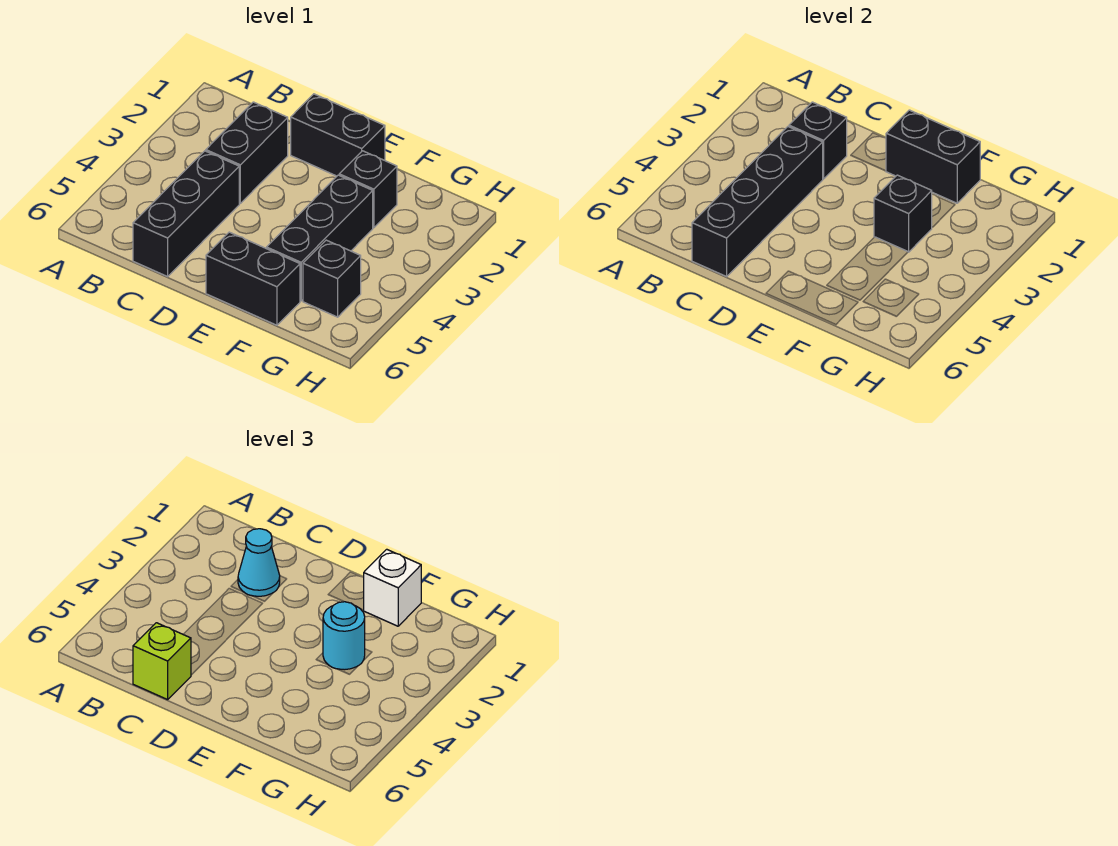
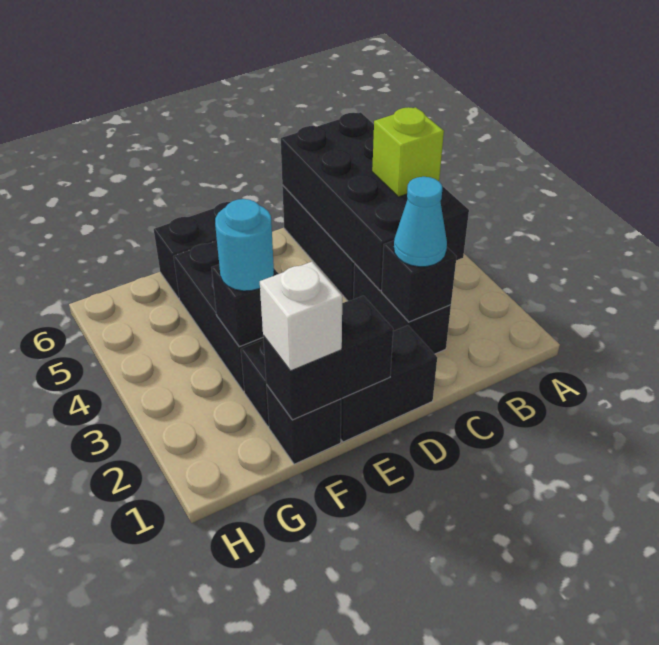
black 1x4 brick [692,127,823,277] -> black 2x4 brick [281,112,469,291]
lime 1x1 brick [133,623,191,700] -> lime 1x1 brick moved to [372,107,444,197]
black 1x1 brick [303,240,361,317] -> black 1x1 brick moved to [266,385,341,464]

